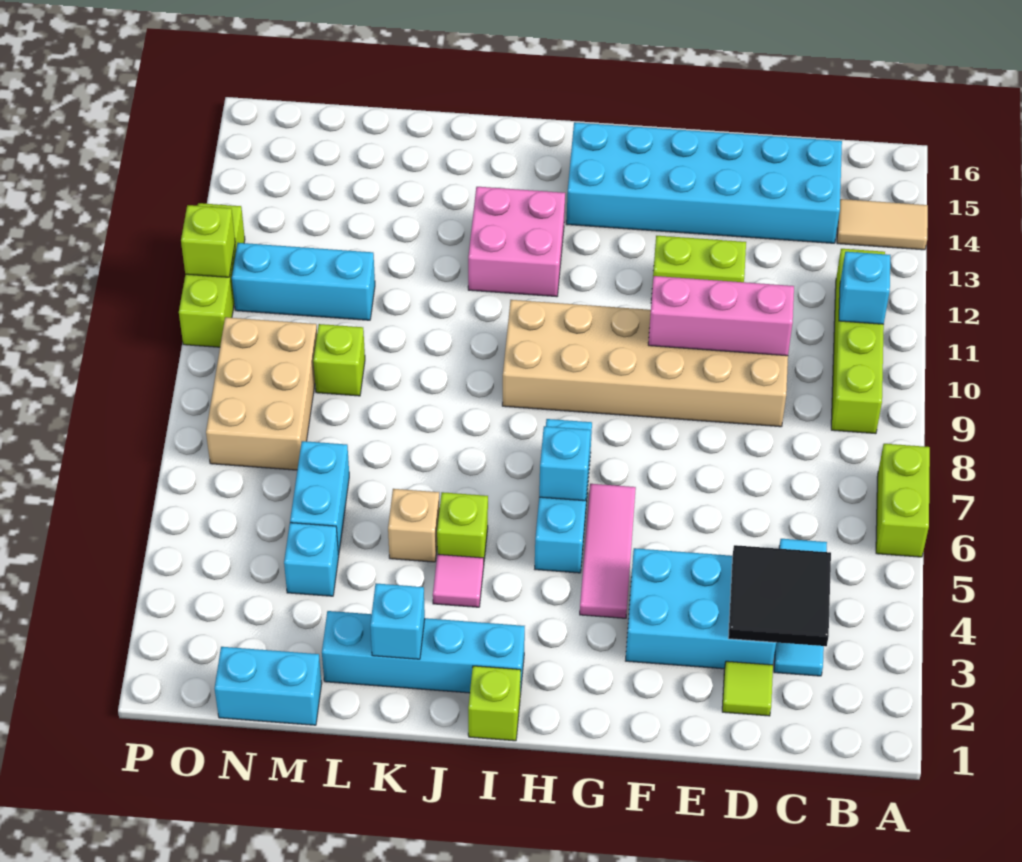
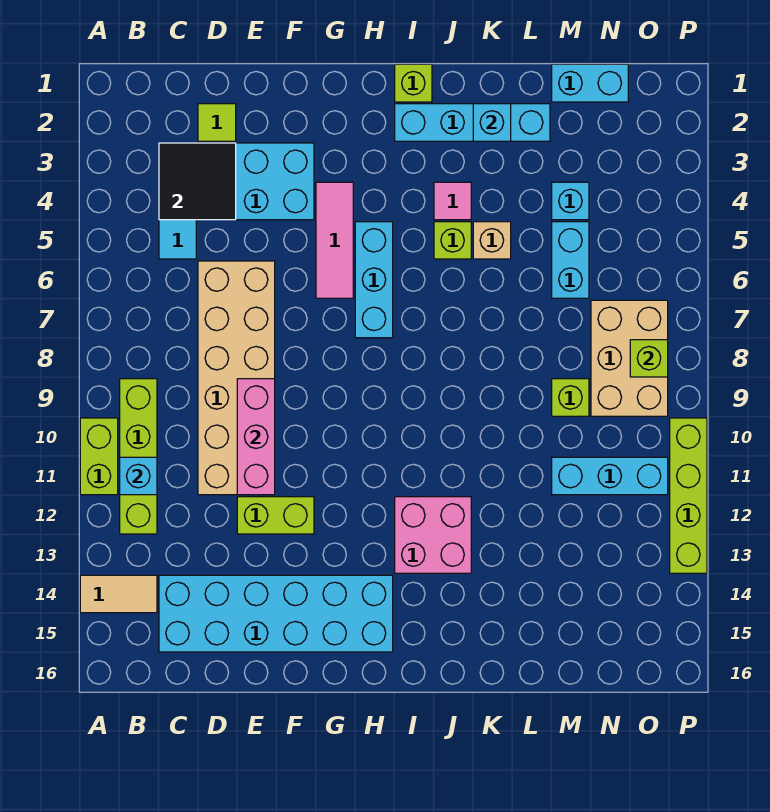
lime 1x2 brick [876,444,930,557] -> lime 1x2 brick moved to [80,418,118,495]
tan 2x6 brick [502,300,788,427] -> tan 2x6 brick turned to [198,261,275,495]
pink 1x3 brick [648,276,794,356] -> pink 1x3 brick turned to [237,379,275,495]
cyan 1x1 brick [539,426,590,501] -> none
lime 1x3 brick [179,203,245,347] -> lime 1x4 brick [670,418,707,573]
lime 1x1 brick [181,205,235,277] -> lime 1x1 brick moved to [630,340,668,377]

